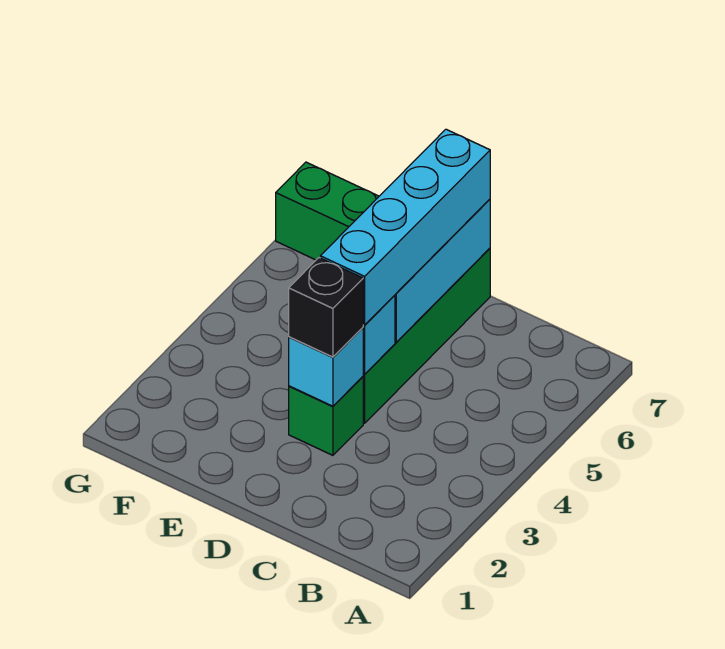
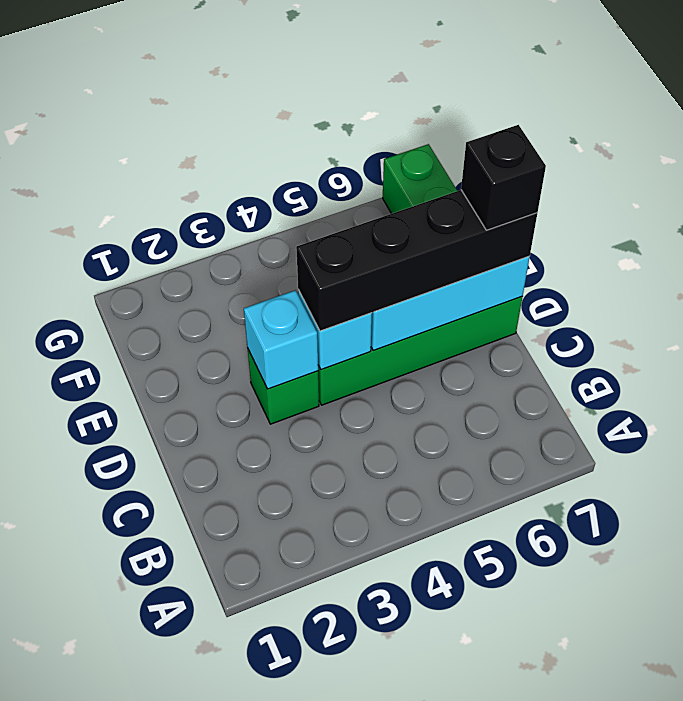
black 1x1 brick [289,258,363,357] -> black 1x1 brick moved to [461,125,546,230]
cyan 1x4 brick [320,129,490,325] -> black 1x4 brick [296,190,537,331]

